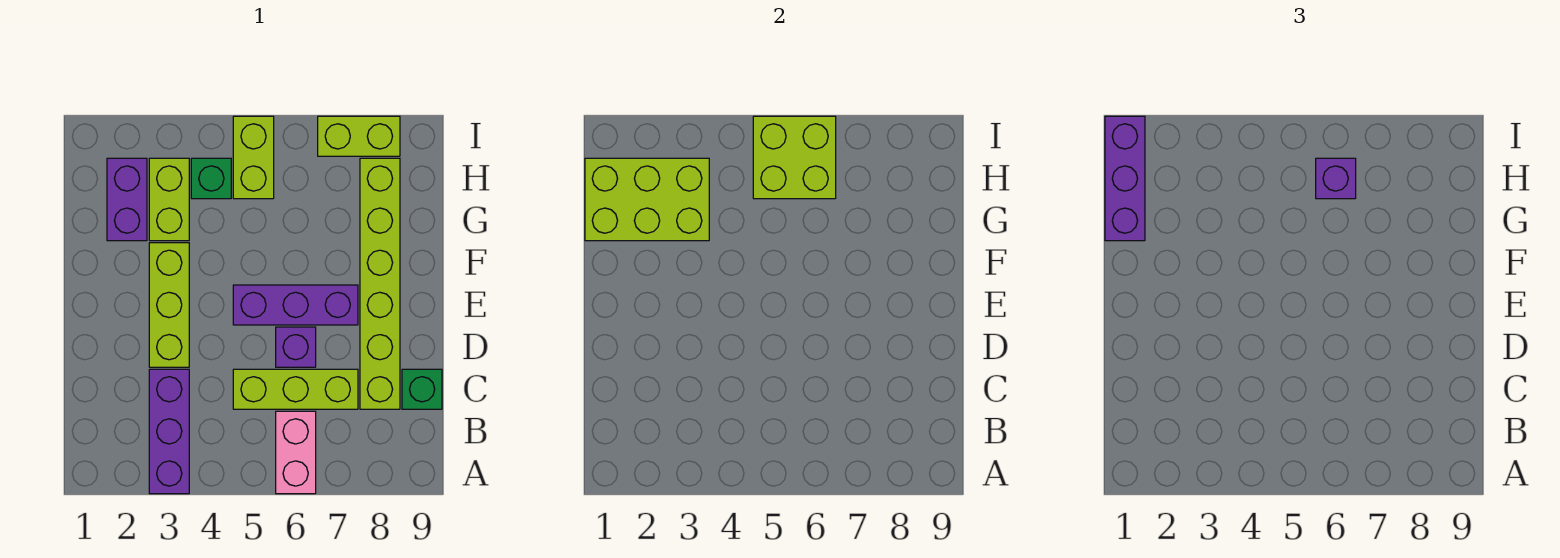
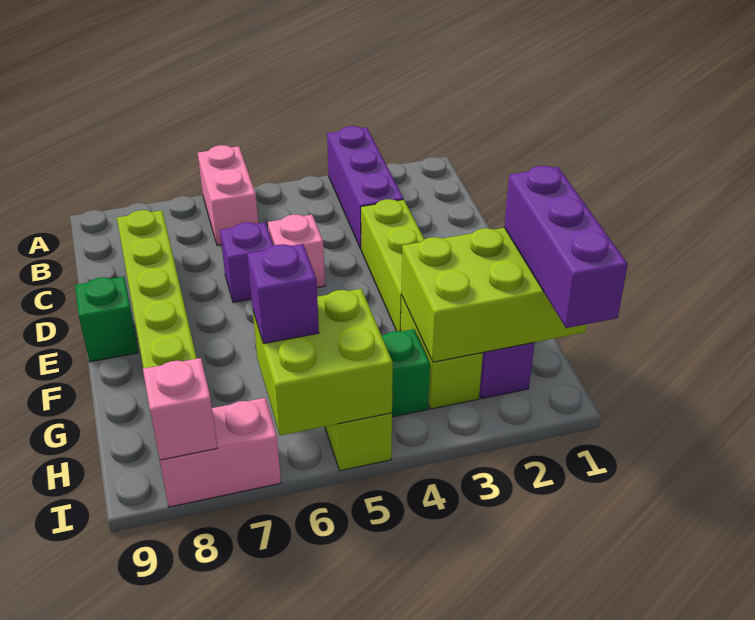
lime 1x3 brick [233,369,358,409] -> none
green 1x1 brick [402,369,442,409] -> green 1x1 brick moved to [75,277,139,362]
none -> pink 1x1 brick [268,214,325,288]
purple 1x3 brick [233,285,358,325] -> none
lime 1x2 brick [318,116,400,156] -> pink 1x2 brick [160,398,281,507]
none -> pink 1x1 brick [143,358,217,460]

